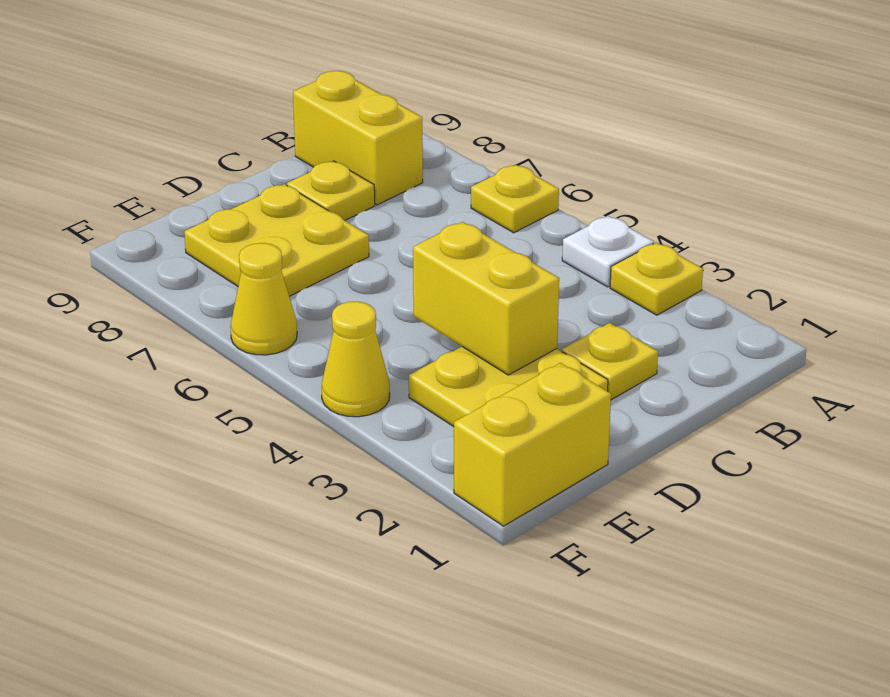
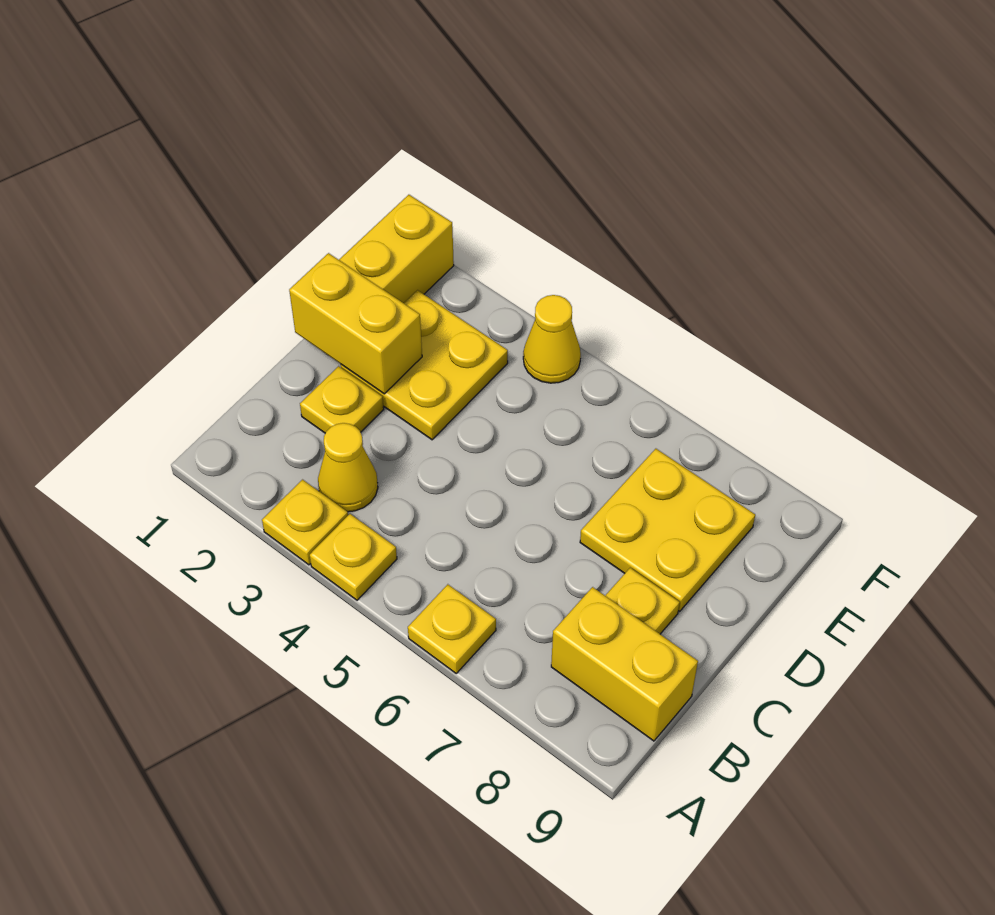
white 1x1 plate [562,216,654,287] -> yellow 1x1 plate [310,514,397,600]
yellow 1x2 brick [413,222,559,375] -> yellow 1x2 brick moved to [289,253,422,394]
yellow 1x1 cone [231,243,297,355] -> yellow 1x1 cone moved to [318,423,378,512]

